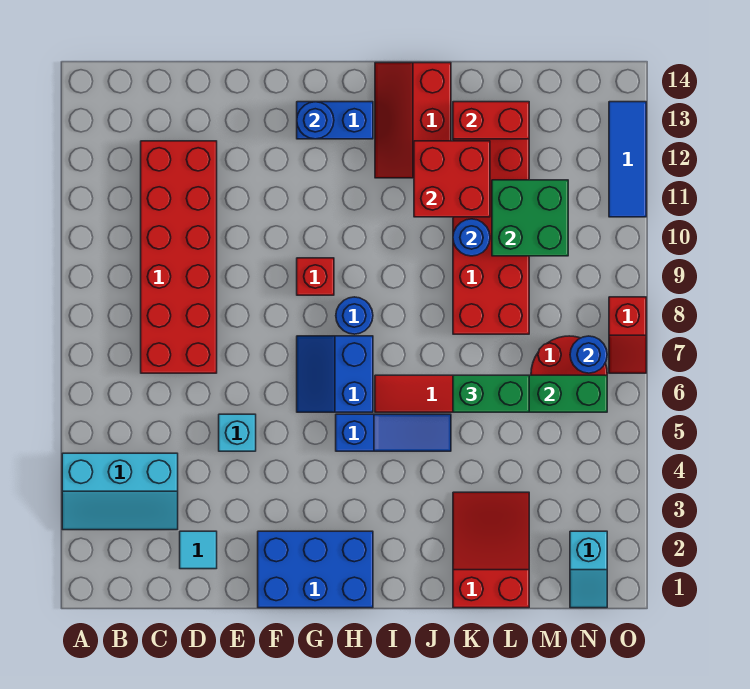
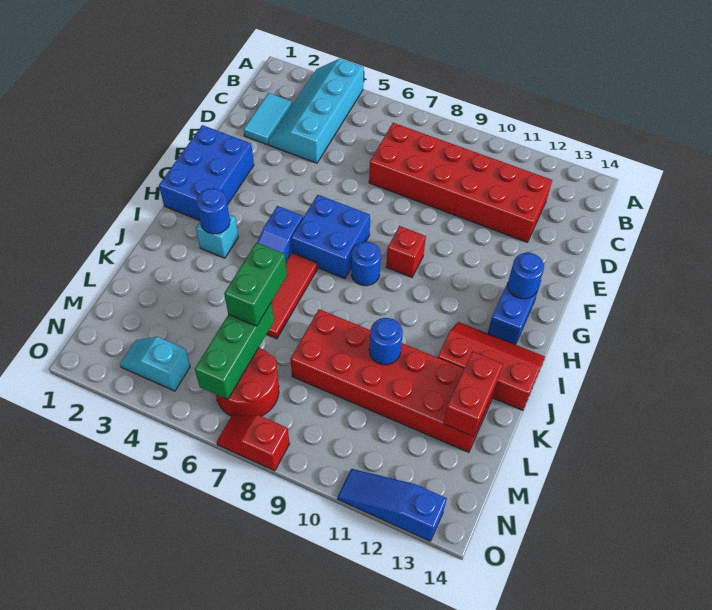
cyan 2x3 slope [62,453,178,530] -> cyan 2x4 slope [268,59,364,163]
cyan 1x1 tile [180,531,217,569] -> cyan 1x2 tile [244,93,292,145]
cyan 1x1 brick [219,414,256,451] -> cyan 1x1 brick moved to [196,215,238,258]
blue 2x2 slope [297,336,373,412] -> blue 2x2 brick [291,195,370,279]
red 2x2 brick [414,141,490,217] -> none
red 2x3 slope [453,492,529,608] -> none
green 2x2 brick [492,180,568,256] -> none
cyan 1x2 slope [570,531,607,608] -> cyan 1x2 slope moved to [120,337,190,391]
blue 1x1 round brick [570,336,607,373] -> blue 1x1 round brick moved to [196,188,230,234]
blue 1x3 tile [609,102,646,217] -> blue 1x3 slope [337,469,447,541]

